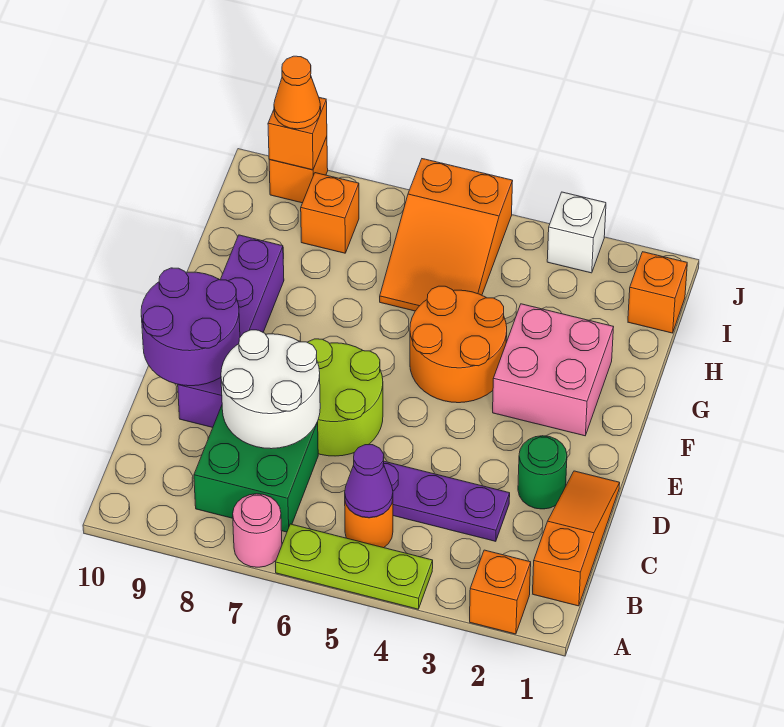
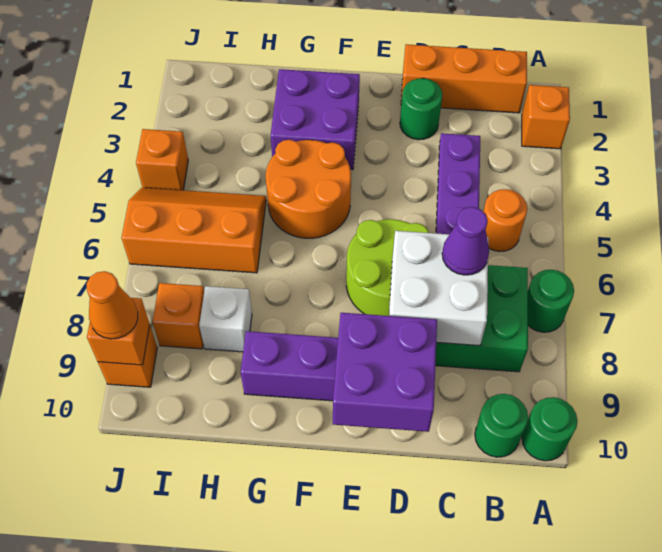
lime 1x3 plate [276,524,433,609] -> none
pink 1x1 round brick [233,494,282,567] -> green 1x1 round brick [528,270,574,332]
none -> green 1x1 round brick [522,397,577,461]
orange 1x3 slope [533,471,620,606] -> orange 1x3 brick [401,44,527,113]
purple 1x1 cone [345,445,393,518] -> purple 1x1 cone moved to [442,207,489,275]
none -> green 1x1 round brick [475,394,528,457]
white 2x2 round brick [221,330,320,449] -> white 2x2 brick [389,231,488,346]
purple 2x2 round brick [141,268,240,386] -> purple 2x2 brick [333,313,437,432]
pink 2x2 brick [493,304,613,436] -> purple 2x2 brick [271,69,360,170]
orange 2x3 slope [380,159,513,311] -> orange 2x3 slope turned to [122,188,266,273]
orange 1x1 brick [628,252,687,333] -> orange 1x1 brick moved to [136,129,188,190]
white 1x1 brick [547,192,606,273] -> white 1x1 brick moved to [199,286,252,352]

